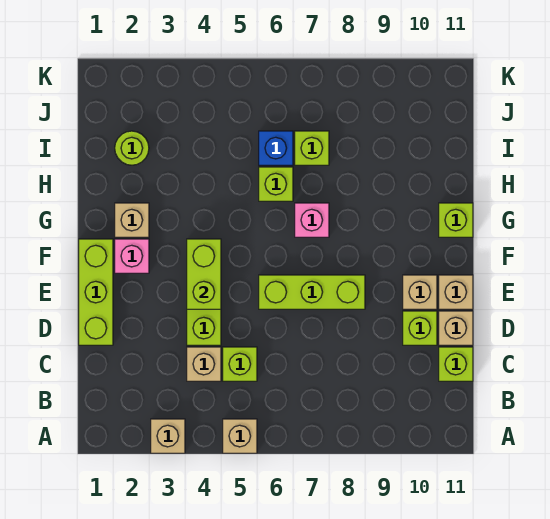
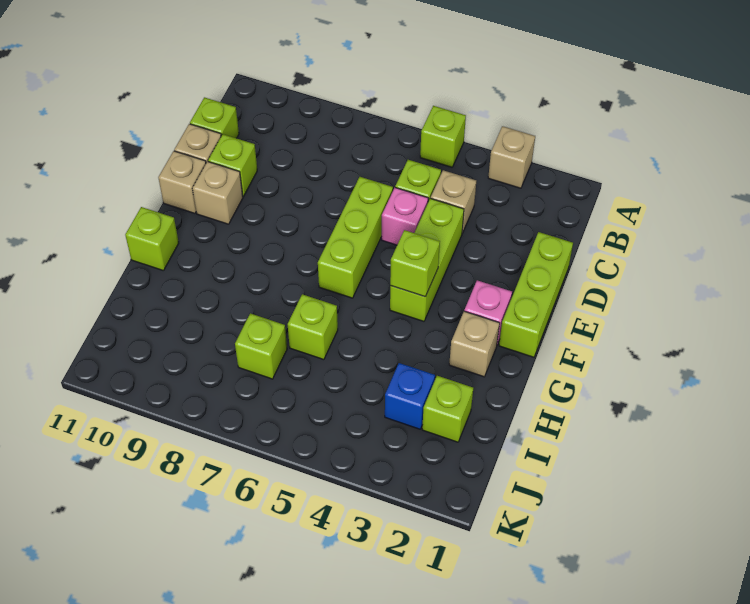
tan 1x1 brick [223,419,257,453] -> lime 1x1 brick [420,106,466,167]
lime 1x2 brick [187,239,221,309] -> lime 1x1 brick [390,230,440,297]
lime 1x3 brick [259,275,365,309] -> lime 1x3 brick turned to [318,177,393,298]
pink 1x1 brick [295,203,329,237] -> pink 1x1 brick moved to [382,188,428,245]
lime 1x1 round brick [115,131,149,165] -> lime 1x1 brick [422,376,473,442]
blue 1x1 brick [259,131,293,165] -> blue 1x1 brick moved to [385,363,435,429]

